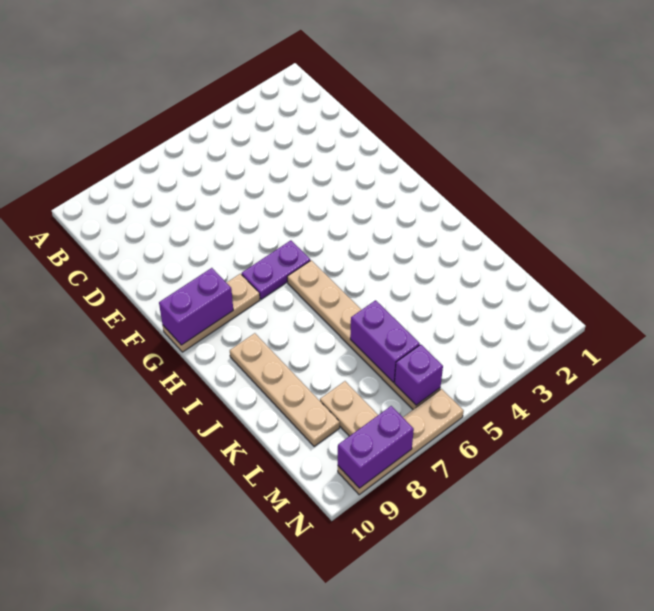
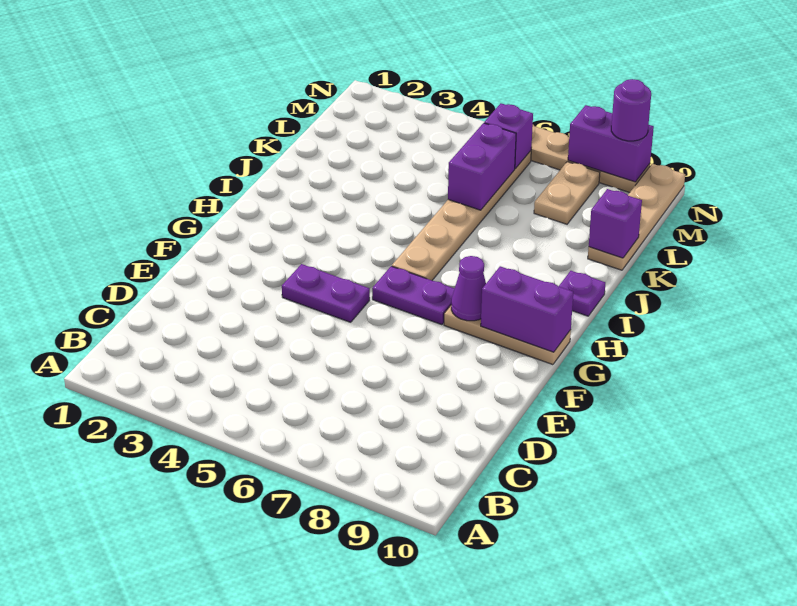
none -> purple 1x2 plate [282,264,370,322]
none -> purple 1x1 cone [451,256,486,321]
tan 1x4 plate [230,333,340,447] -> tan 1x4 plate moved to [588,164,685,270]
none -> purple 1x1 plate [559,271,605,316]
none -> purple 1x1 brick [589,189,642,258]
none -> purple 1x1 round brick [611,79,651,141]

